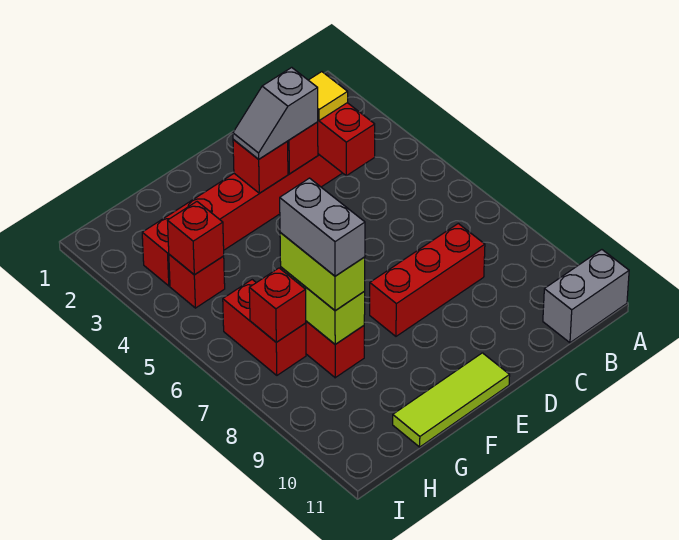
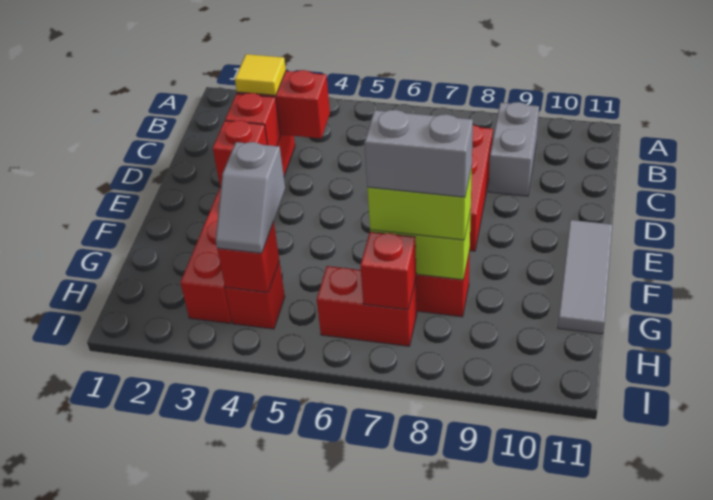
grey 1x2 brick [543,250,629,343] -> grey 1x2 brick moved to [489,102,539,196]
grey 1x2 slope [233,67,318,159] -> grey 1x2 slope moved to [216,142,285,253]
lime 1x3 tile [393,353,510,447] -> grey 1x3 tile [558,220,612,334]

